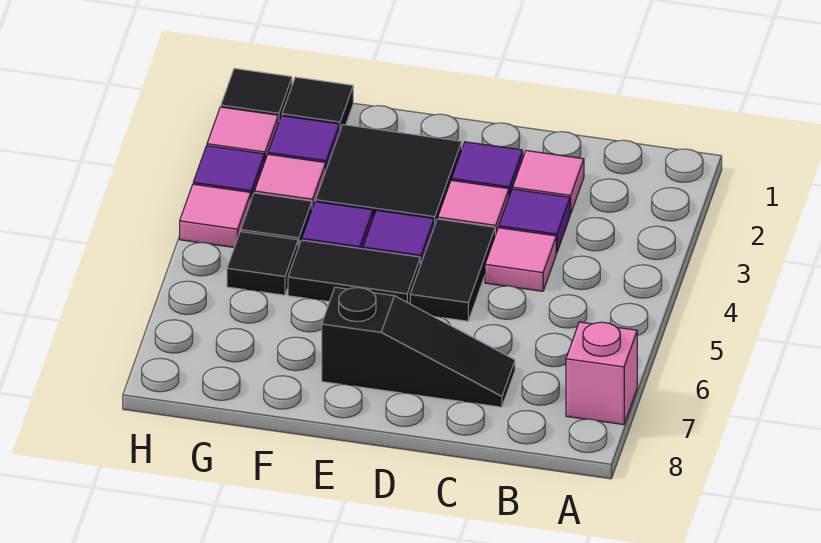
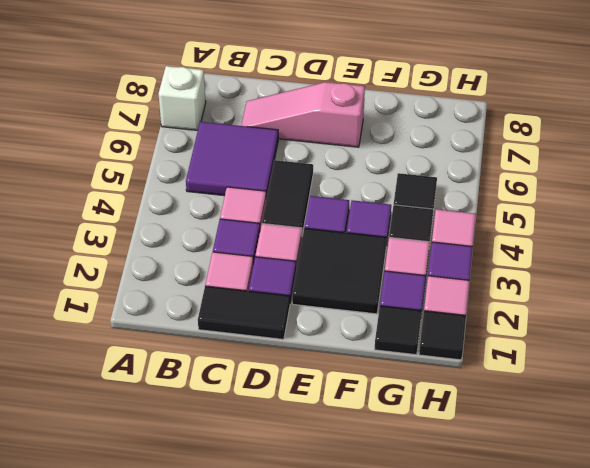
pink 1x1 brick [566,322,637,425] -> white 1x1 brick [158,66,206,130]
none -> purple 2x2 tile [186,122,278,199]
black 1x3 slope [322,287,515,407] -> pink 1x3 slope [241,82,365,147]
black 1x2 tile [288,240,420,304] -> black 1x2 tile moved to [198,286,290,339]

